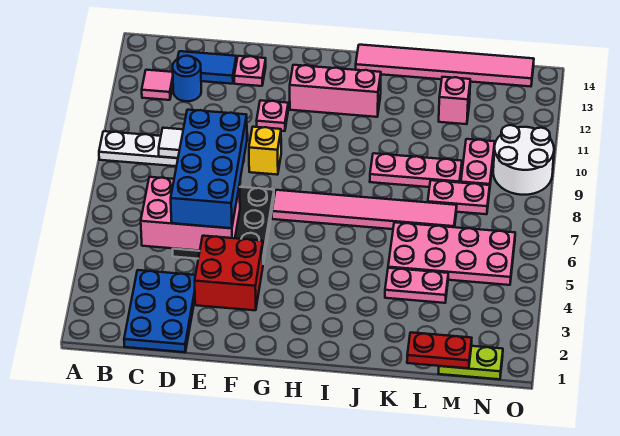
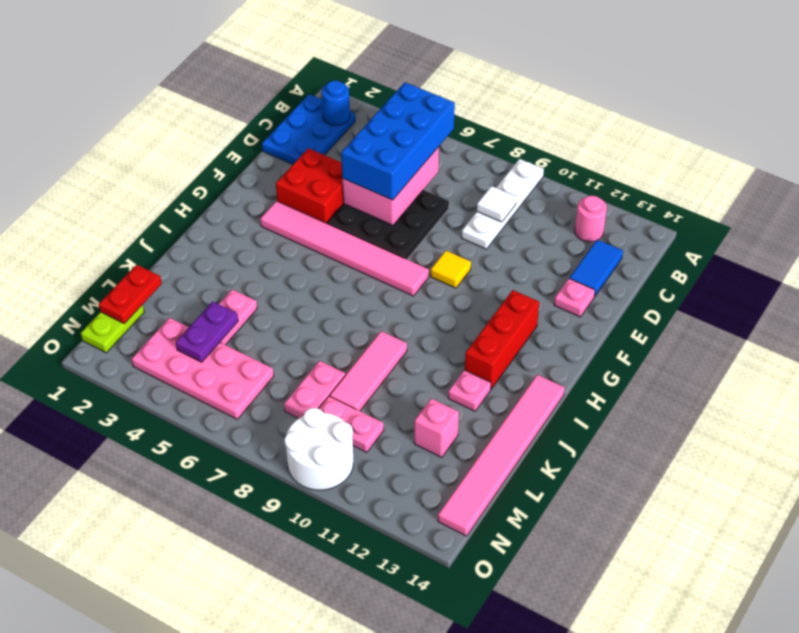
pink 1x1 tile [142,70,173,100] -> pink 1x1 round brick [575,196,607,242]
blue 2x3 plate [124,270,195,352] -> blue 2x3 plate turned to [262,94,355,164]
blue 1x1 round brick [173,56,201,101] -> blue 1x1 round brick moved to [322,80,350,125]
blue 2x4 brick [171,110,247,228] -> blue 2x4 brick turned to [341,82,455,200]
yellow 1x1 brick [249,127,281,175] -> yellow 1x1 tile [431,251,471,288]
pink 1x1 plate [257,100,288,131] -> pink 1x1 plate moved to [448,370,491,411]
pink 1x6 tile [272,190,457,229] -> pink 1x6 tile turned to [260,201,429,296]
pink 1x3 brick [290,65,381,117] -> red 1x3 brick [465,290,539,389]
pink 1x3 plate [370,153,462,187] -> pink 1x3 tile [330,331,407,411]
pink 2x4 plate [388,222,515,285] -> pink 2x4 plate turned to [132,318,274,419]
none -> purple 1x2 plate [176,301,238,362]

